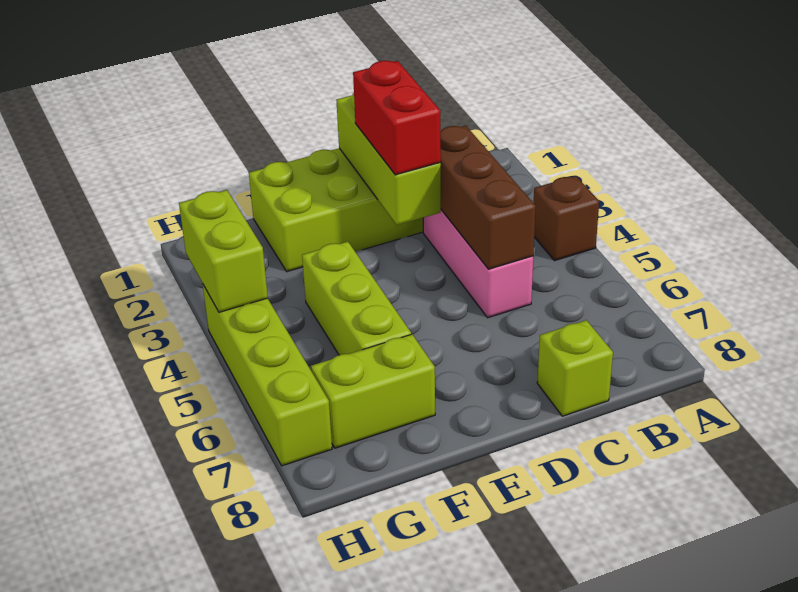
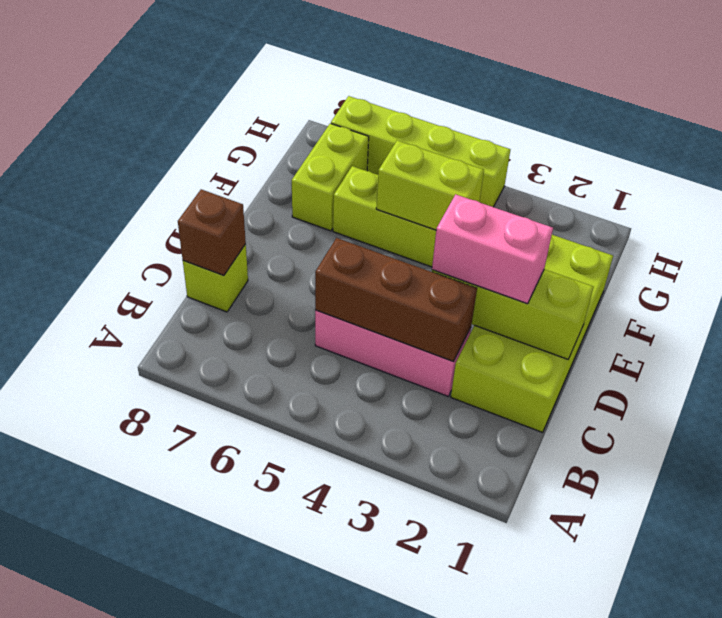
brown 1x1 brick [534,176,599,261] -> brown 1x1 brick moved to [178,189,246,276]
red 1x2 brick [353,61,441,175] -> pink 1x2 brick [432,194,553,304]
lime 1x2 brick [179,190,268,312] -> lime 1x2 brick moved to [376,141,484,230]

